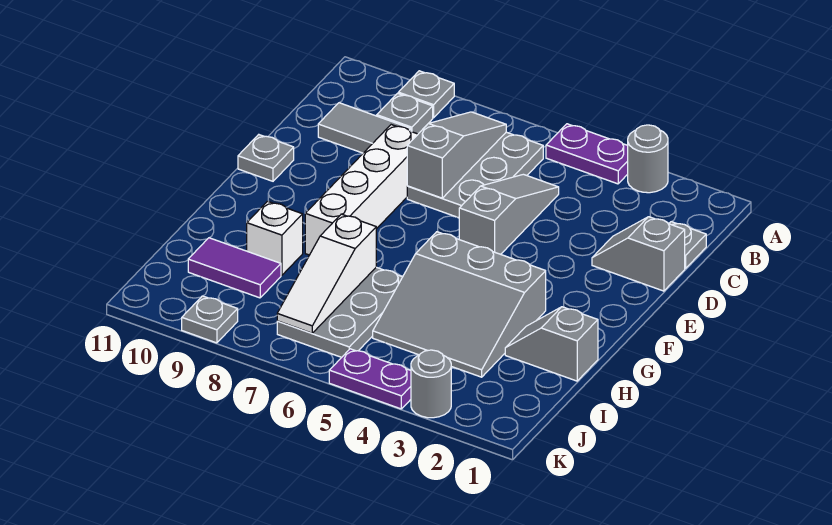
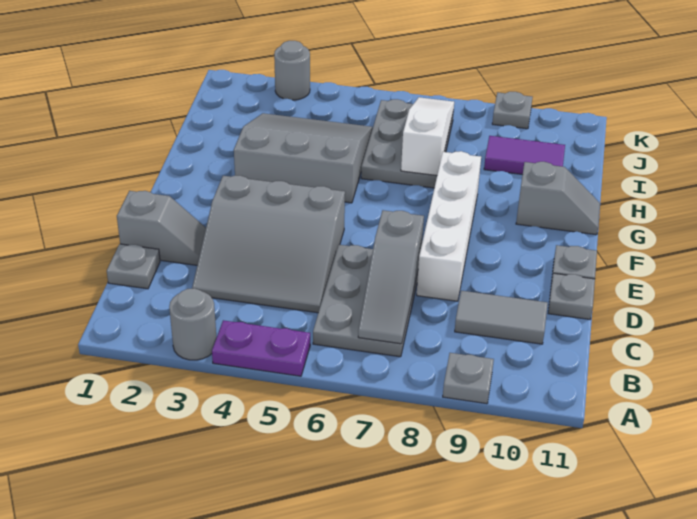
grey 1x1 plate [377,93,433,134] -> grey 1x1 plate moved to [548,273,595,319]
grey 1x3 slope [459,174,559,254] -> grey 3x3 slope [192,176,345,313]
grey 1x2 slope [505,307,598,381] -> grey 1x2 slope moved to [516,162,600,235]
white 1x1 brick [247,201,303,275] -> none
purple 1x2 plate [329,349,411,409] -> none

